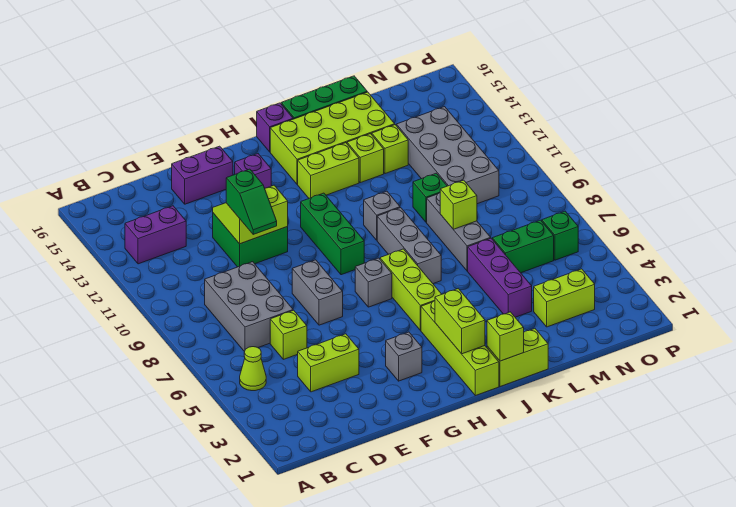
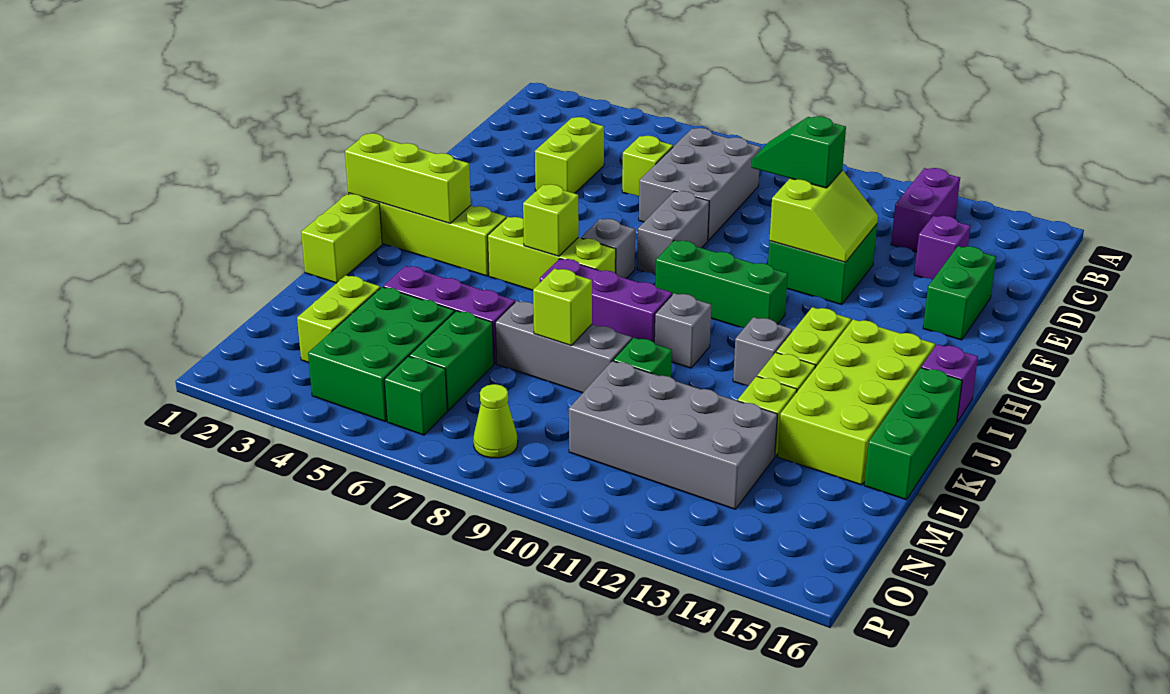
lime 1x1 cone [240,347,266,391] -> lime 1x1 cone moved to [473,384,518,458]
grey 2x3 brick [205,262,293,352] -> grey 2x3 brick turned to [639,128,761,240]
purple 1x2 brick [172,146,233,204] -> green 1x2 brick [923,246,996,340]
grey 1x2 brick [292,260,343,325] -> grey 1x2 brick turned to [637,191,709,275]
grey 1x1 brick [386,332,422,381] -> grey 1x1 brick moved to [733,317,792,386]
purple 1x1 brick [235,154,271,188] -> purple 1x1 brick moved to [914,216,970,279]
lime 1x2 brick [435,289,485,354] -> lime 1x3 brick [345,133,471,223]
lime 1x1 brick [487,312,524,361] -> lime 1x1 brick moved to [523,184,579,256]
grey 1x3 brick [377,208,441,284] -> purple 1x3 brick [540,259,672,342]
none -> green 2x3 brick [308,287,454,422]

